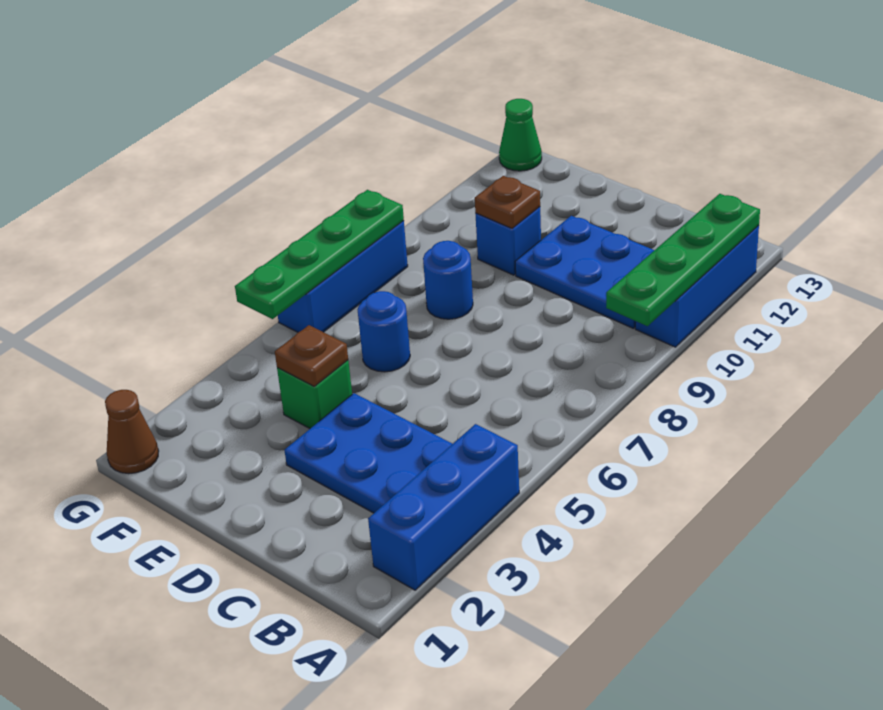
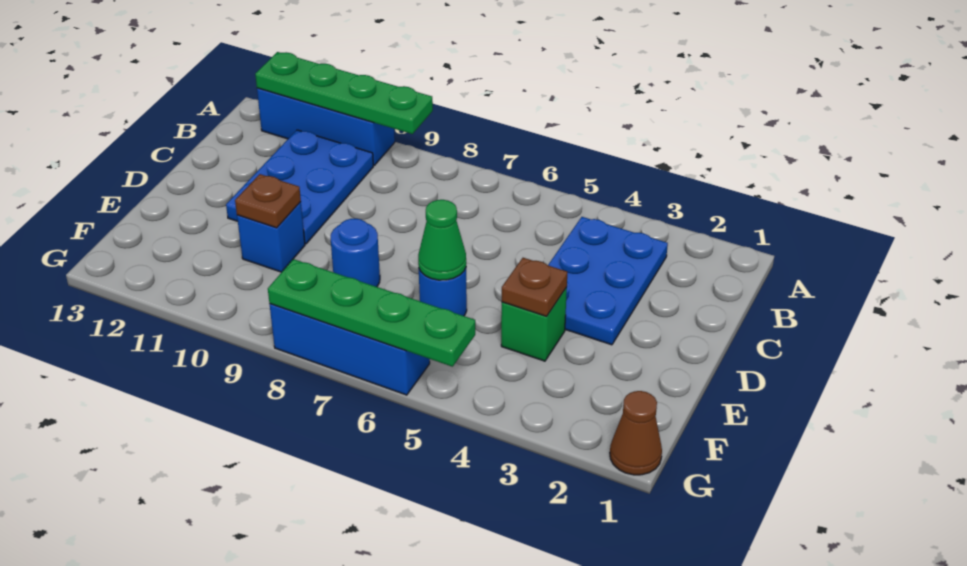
blue 1x3 brick [368,424,519,590] -> none
green 1x1 cone [499,99,542,171] -> green 1x1 cone moved to [418,200,466,280]

